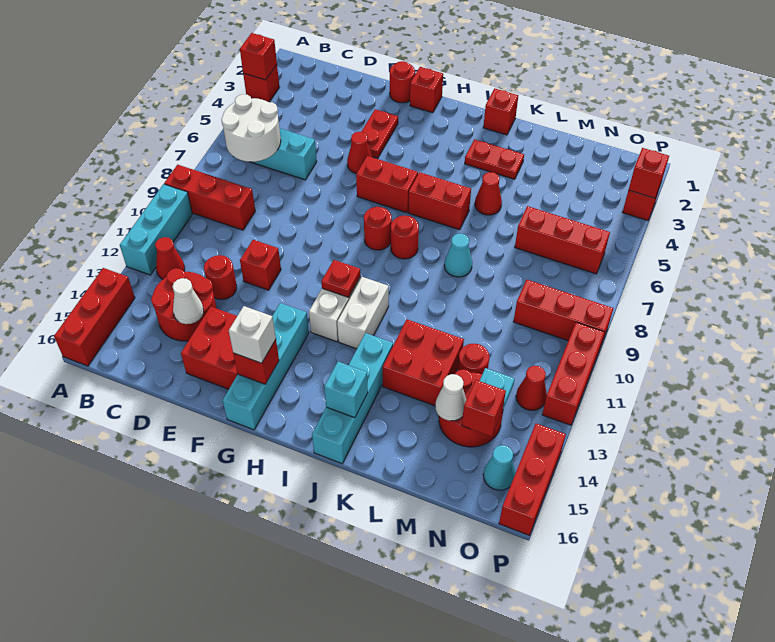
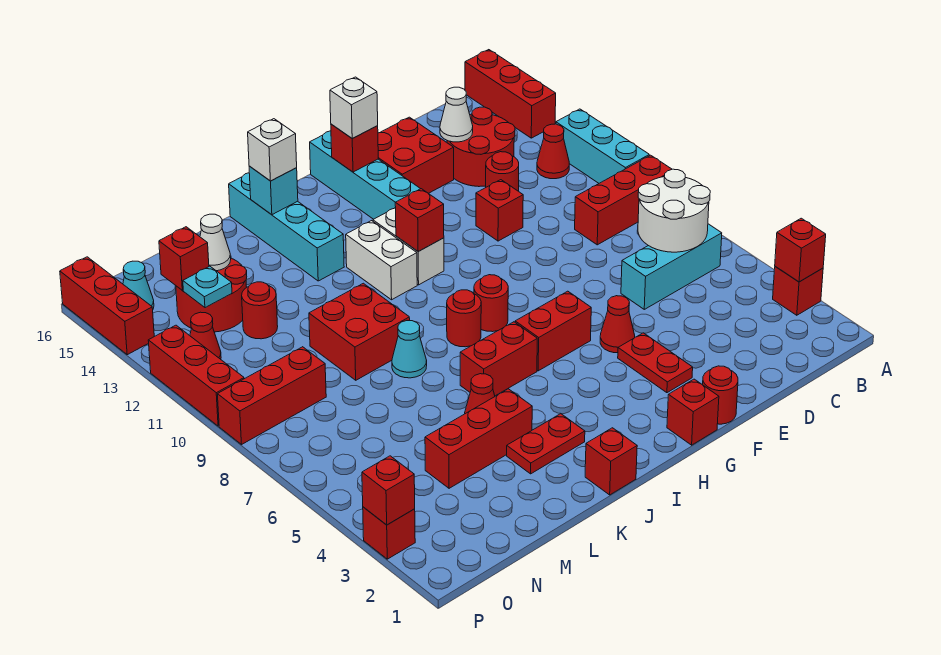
red 1x1 plate [321,260,361,298] -> red 1x1 brick [395,189,444,251]
none -> white 1x1 brick [248,119,297,181]
red 2x2 brick [383,319,464,406] -> red 2x2 brick moved to [309,283,410,380]
red 1x3 brick [515,206,610,274] -> red 1x3 brick moved to [425,389,532,488]

